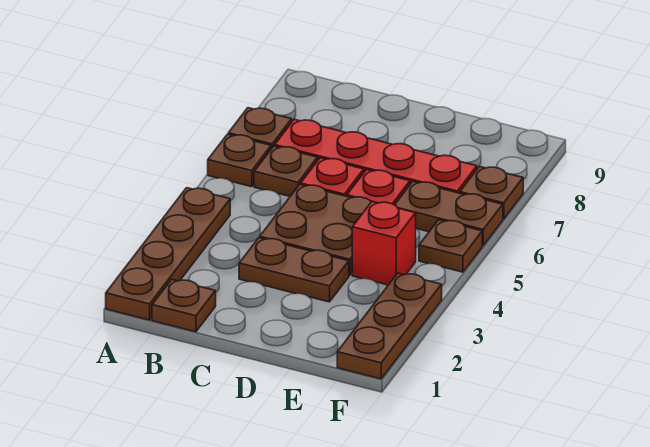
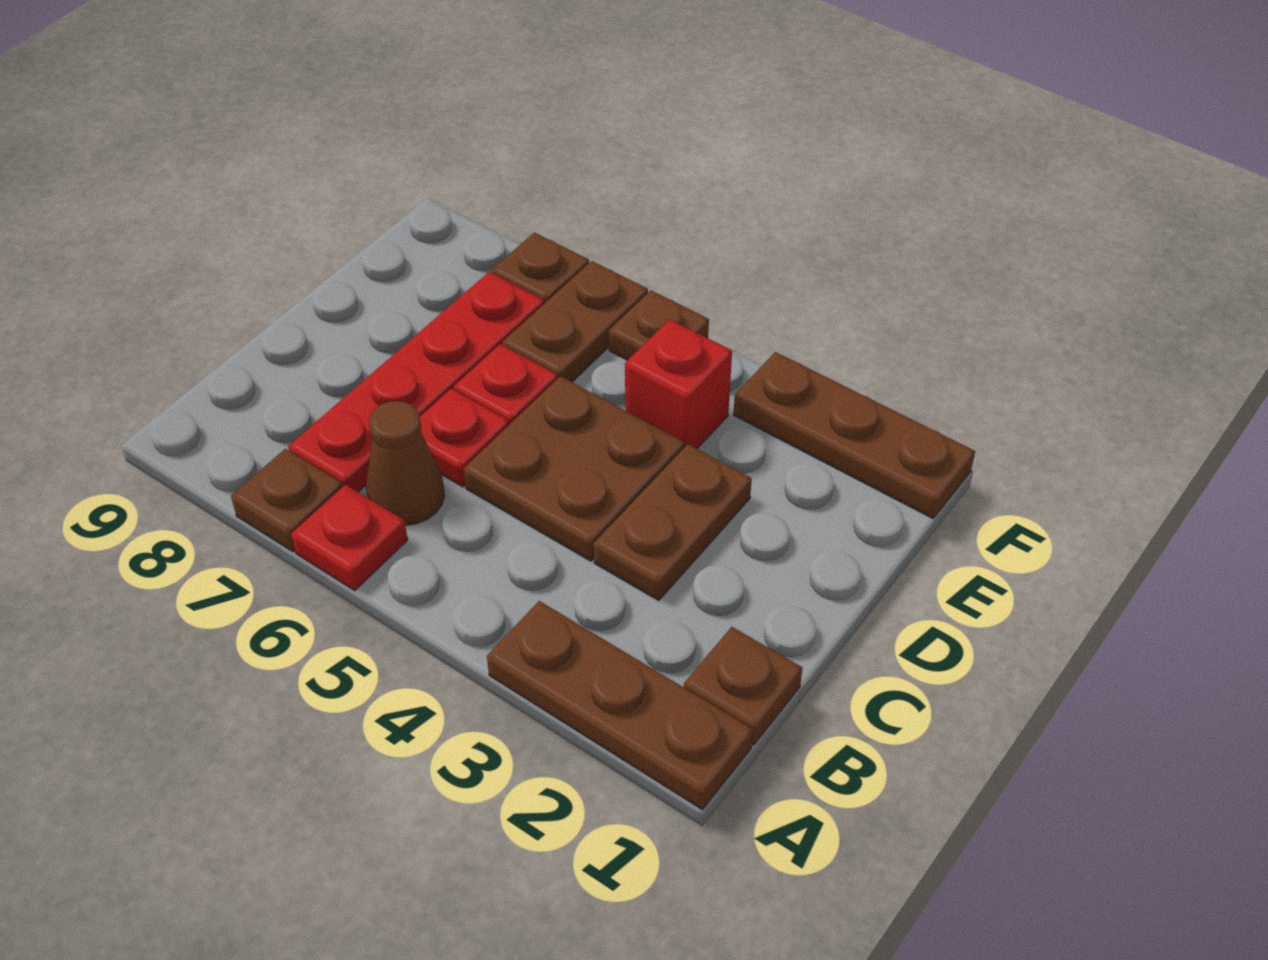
brown 1x4 plate [106,188,230,320] -> brown 1x3 plate [487,601,753,810]
brown 1x1 plate [208,134,271,187] -> red 1x1 plate [291,485,408,591]
brown 1x1 plate [254,146,318,196] -> brown 1x1 cone [366,401,445,525]

